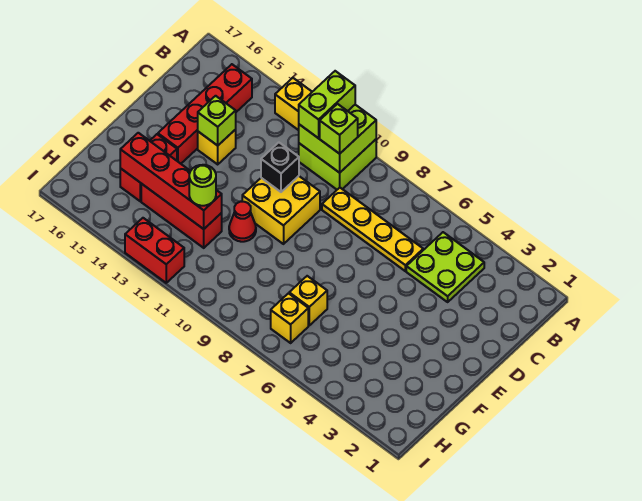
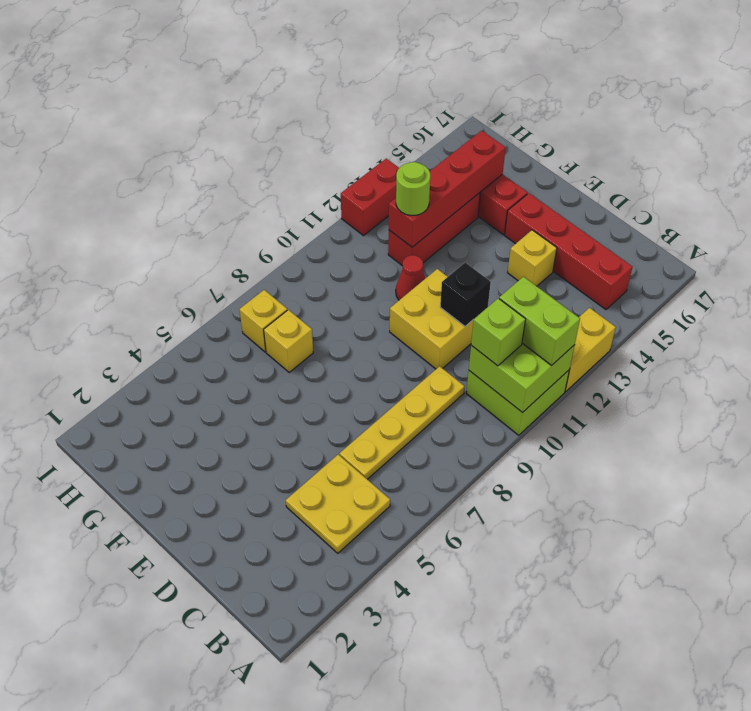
lime 2x2 plate [406,232,484,302] -> yellow 2x2 plate [286,455,390,553]
lime 1x1 brick [198,96,236,146] -> none

